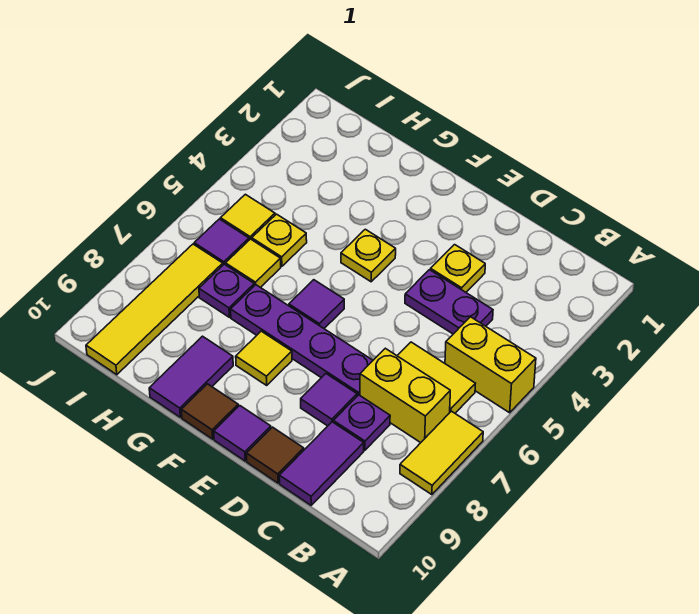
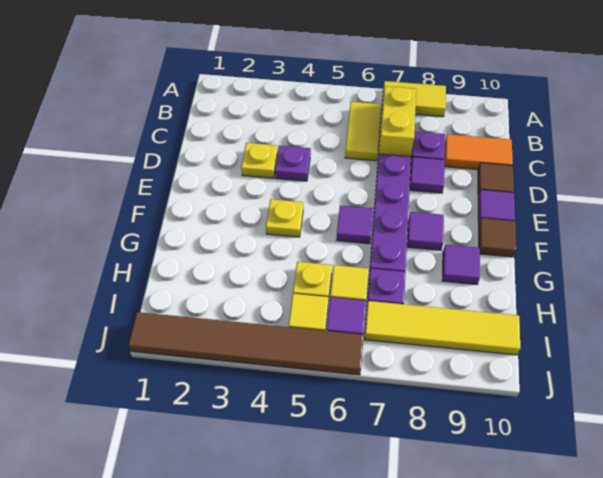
yellow 1x2 brick [445,317,536,413] -> none
purple 1x2 plate [405,270,493,334] -> purple 1x1 plate [275,145,311,181]
purple 1x2 tile [279,422,364,505] -> orange 1x2 tile [444,134,513,170]
yellow 1x1 tile [236,331,292,385] -> purple 1x1 tile [407,212,444,250]
purple 1x2 tile [149,336,233,417] -> purple 1x1 tile [442,245,480,284]
none -> brown 1x6 tile [129,312,364,375]

